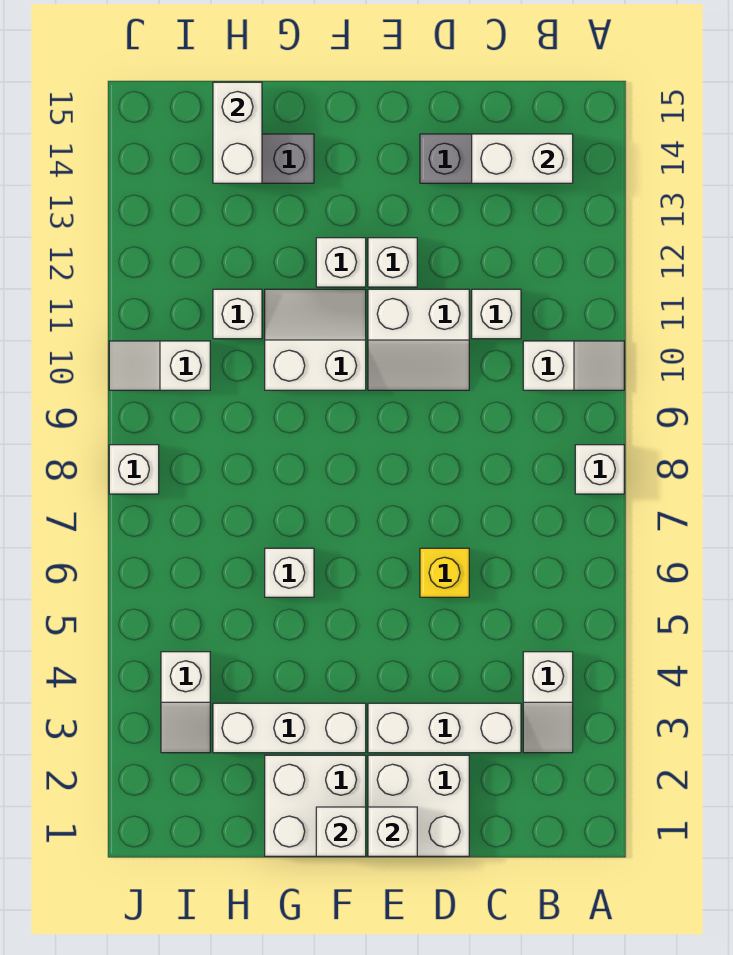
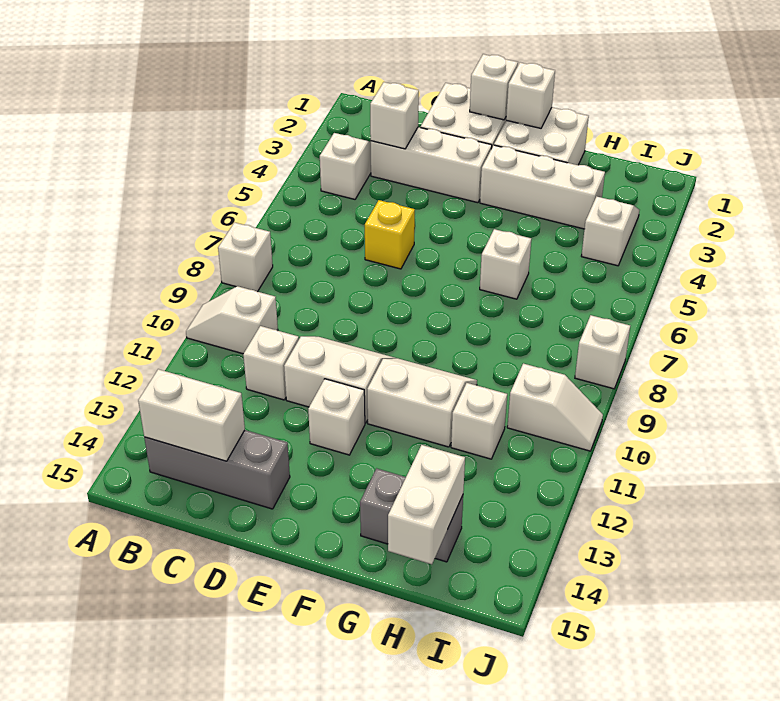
white 2x2 slope [265,289,366,390] -> white 2x2 slope turned to [367,358,477,447]
white 1x1 brick [316,238,366,287] -> white 1x1 brick moved to [370,82,419,149]

